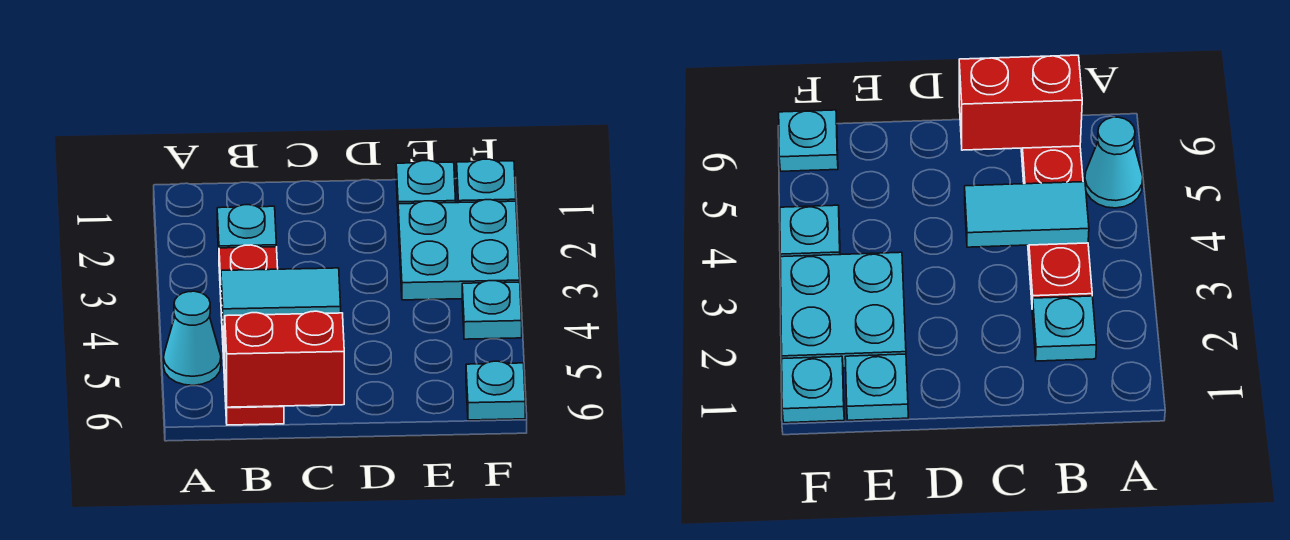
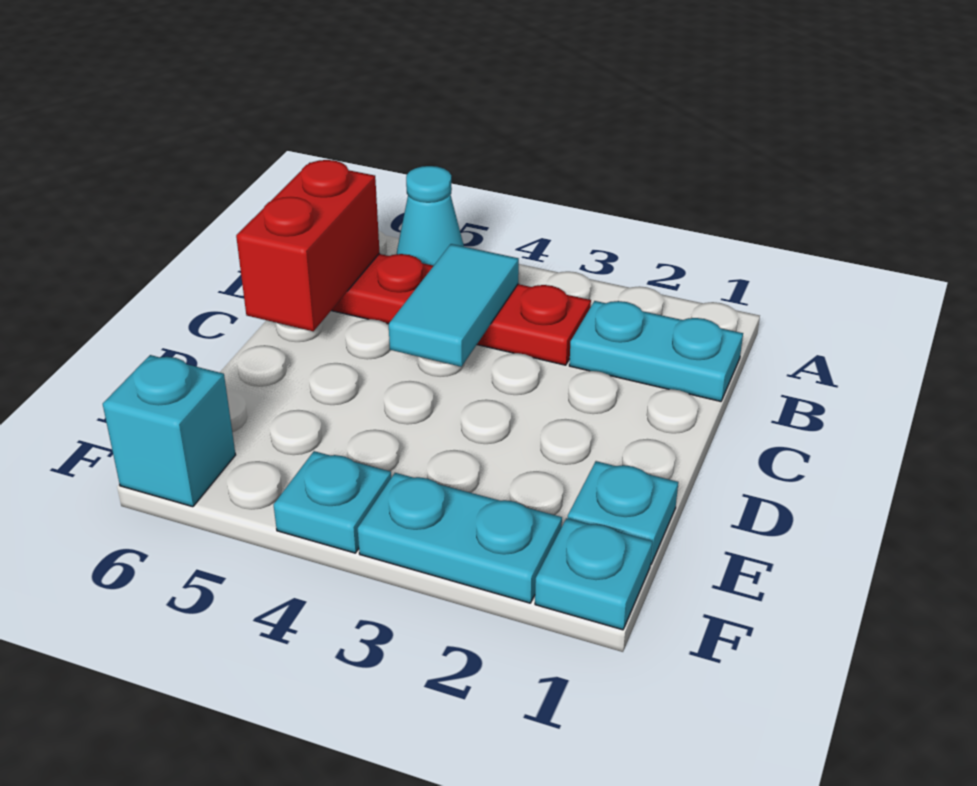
cyan 1x1 plate [217,205,276,252] -> cyan 1x2 plate [569,301,743,401]
cyan 2x2 plate [398,200,520,300] -> cyan 1x2 plate [358,473,562,603]
cyan 1x1 plate [466,361,525,420] -> cyan 1x1 brick [103,355,236,507]

